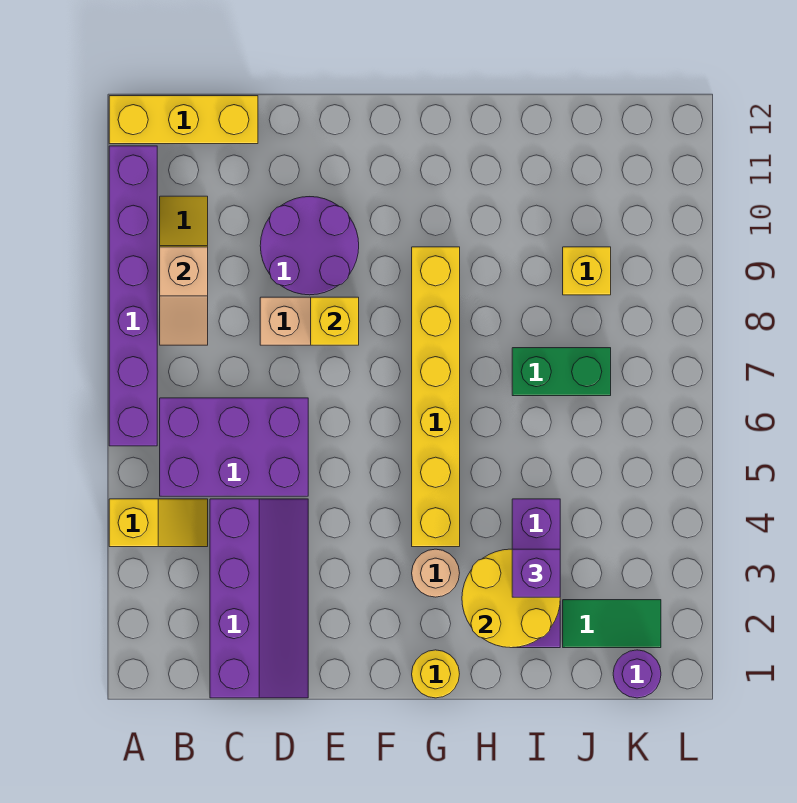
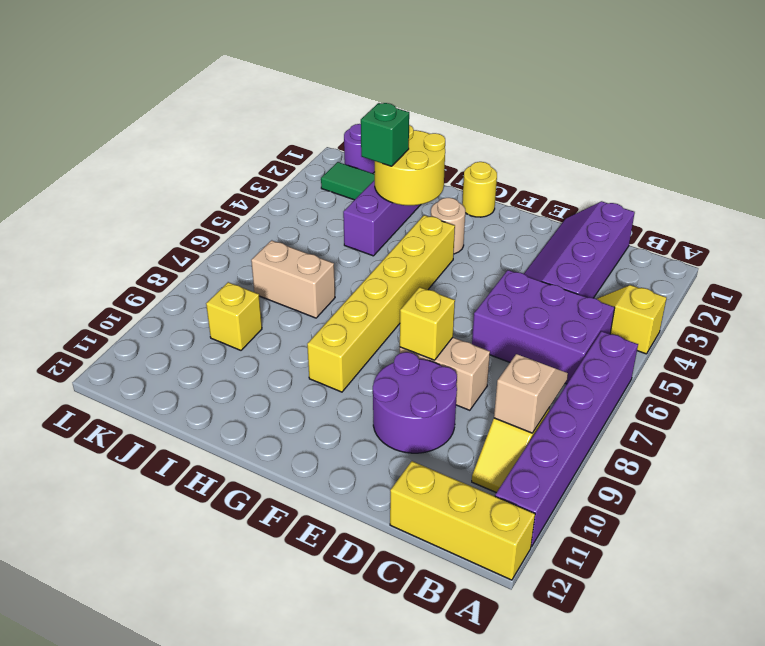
purple 1x1 brick [512,549,560,597] -> green 1x1 brick [361,103,409,166]
green 1x2 brick [512,348,611,396] -> tan 1x2 brick [251,240,335,318]

